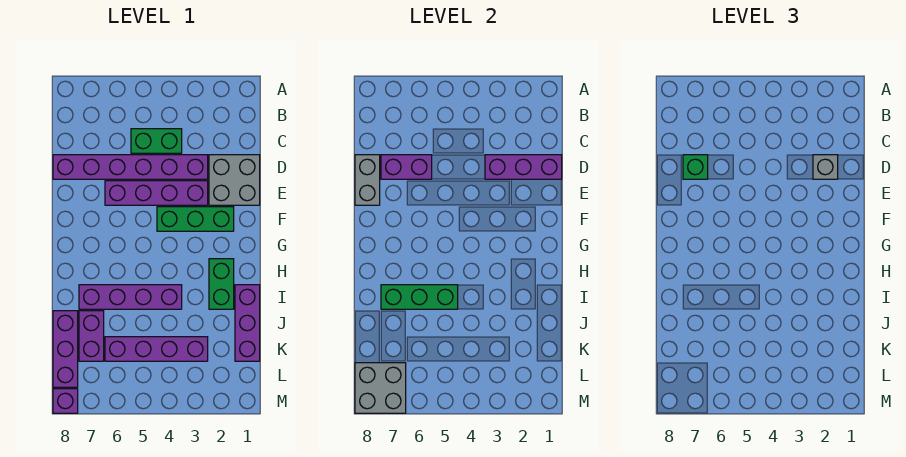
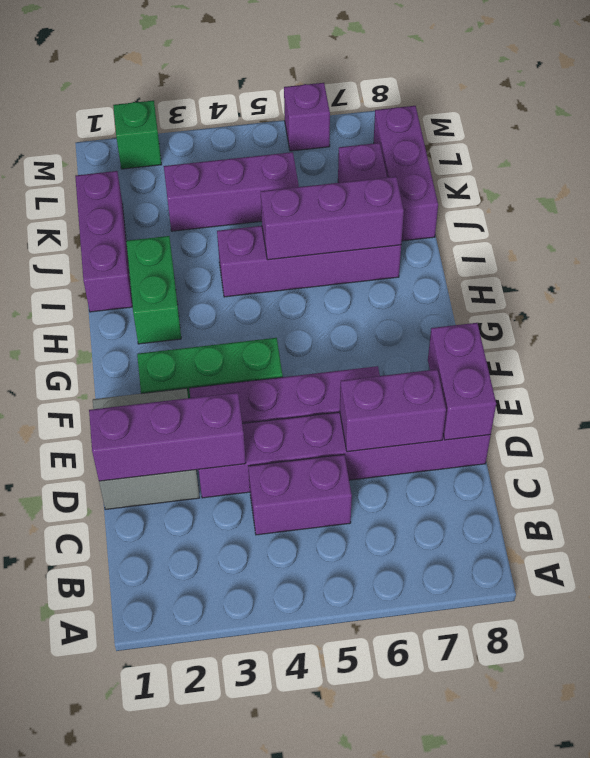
green 1x2 brick [131,129,182,153] -> purple 1x2 brick [248,454,352,535]
grey 1x1 brick [813,155,838,179] -> none
green 1x1 brick [683,155,708,179] -> green 1x1 brick moved to [113,101,162,169]
grey 1x2 brick [355,155,380,205] -> purple 1x2 brick [428,323,496,440]
green 1x3 brick [381,285,458,309] -> purple 1x3 brick [261,177,404,260]
purple 1x4 brick [105,337,208,361] -> purple 1x3 brick [164,152,299,231]
grey 2x2 brick [355,363,406,413] -> none
purple 1x1 brick [53,389,78,413] -> purple 1x1 brick moved to [284,83,330,151]

